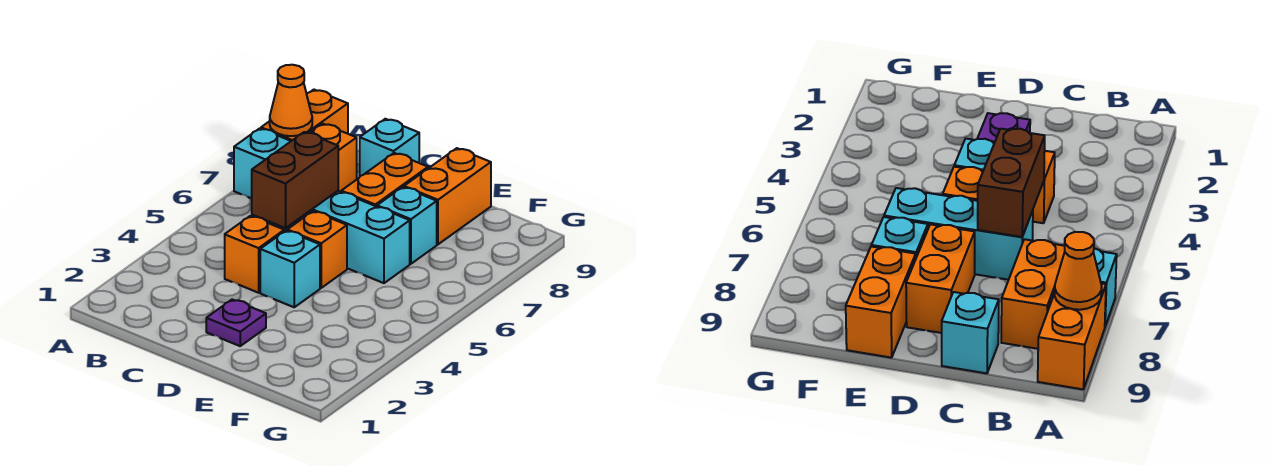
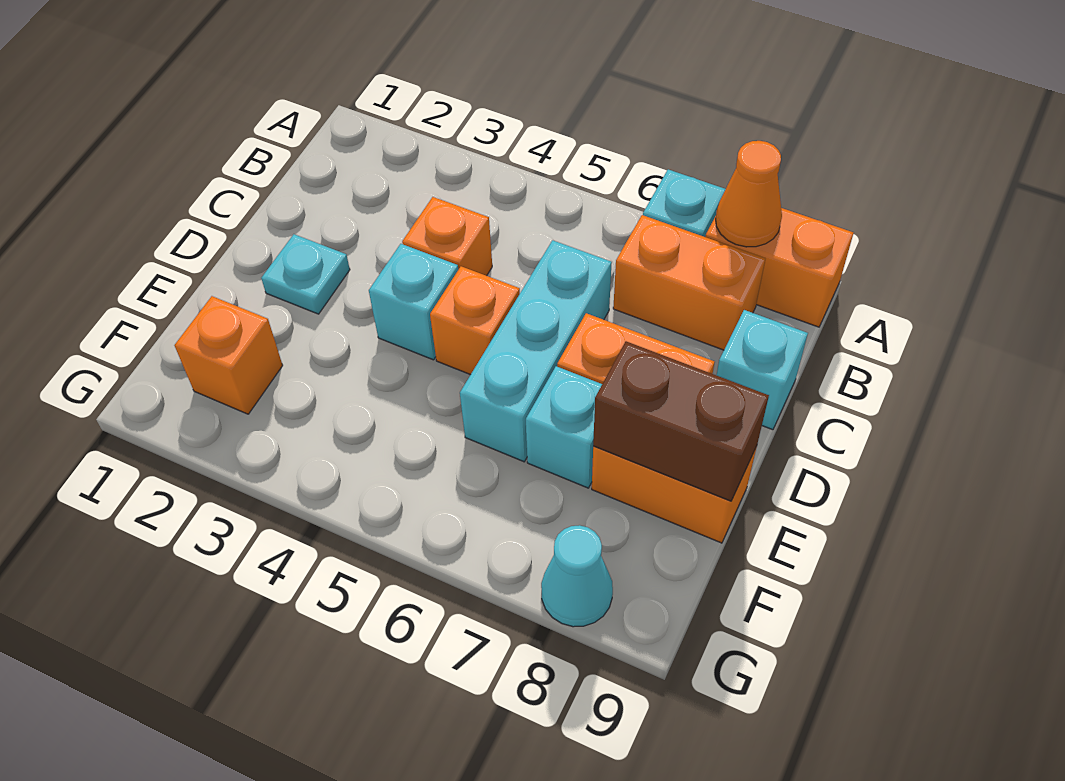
brown 1x2 brick [252,132,338,228] -> brown 1x2 brick moved to [593,341,769,501]
purple 1x1 plate [206,300,266,346] -> cyan 1x1 plate [261,234,350,314]
none -> orange 1x1 brick [175,296,283,414]
none -> cyan 1x1 cone [541,525,613,627]

